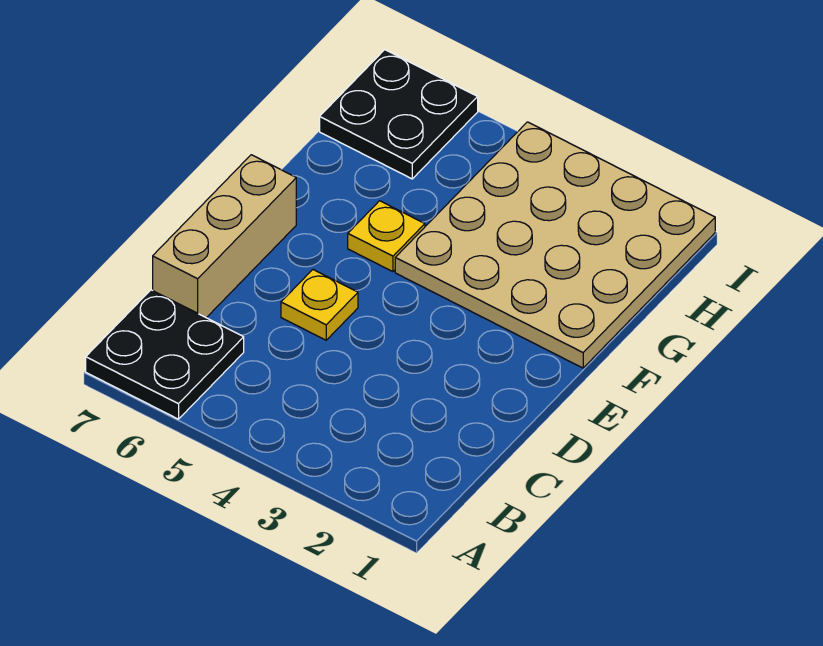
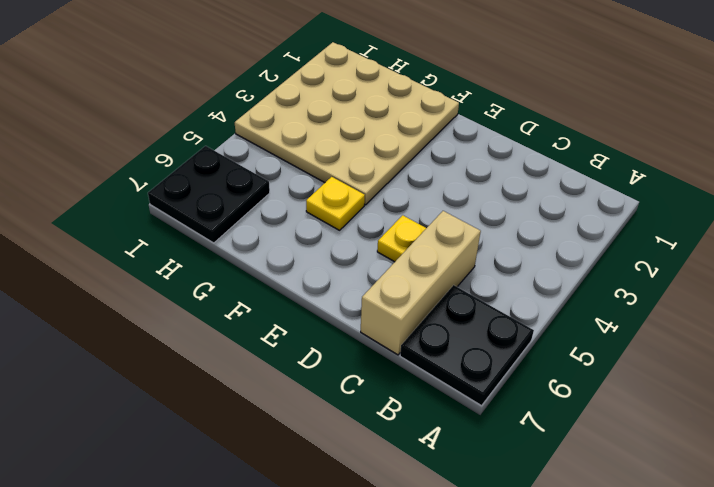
tan 1x3 brick [153,155,296,318] -> tan 1x3 brick turned to [361,211,481,355]

